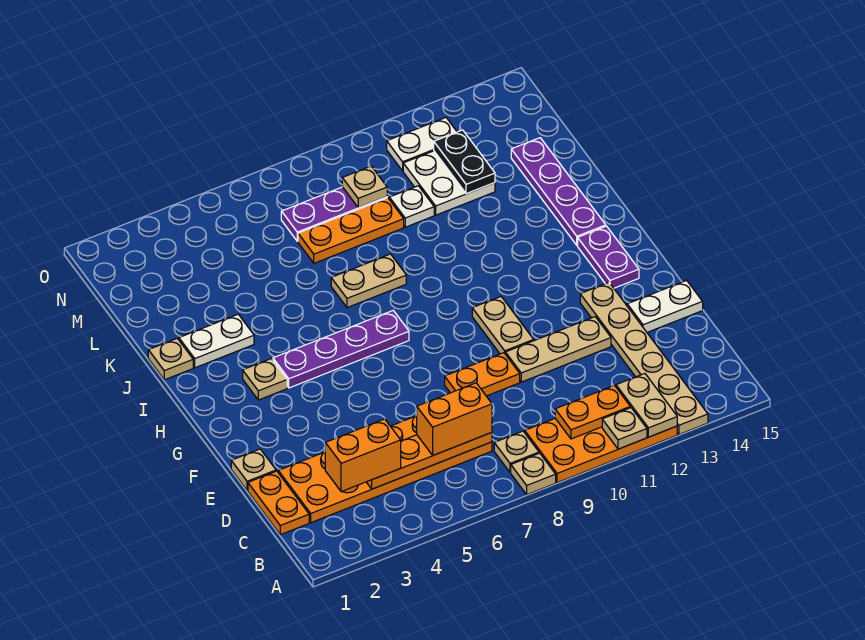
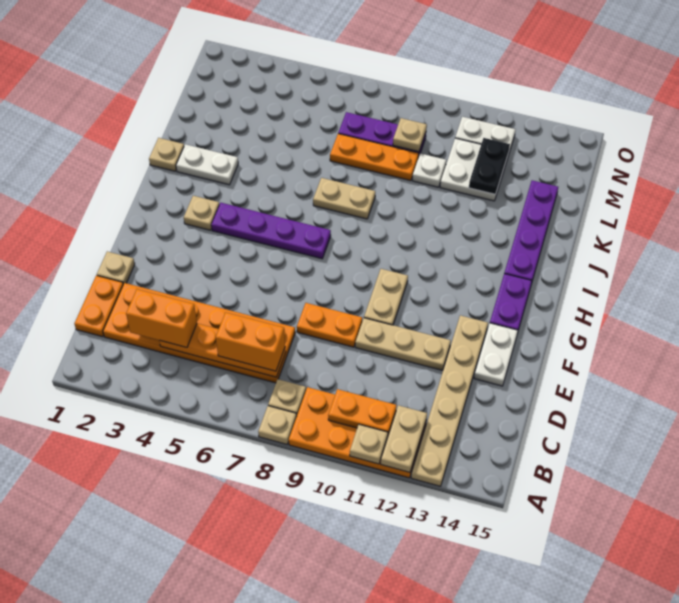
white 1x2 plate [627,280,703,332] -> white 1x2 plate turned to [474,323,518,386]

